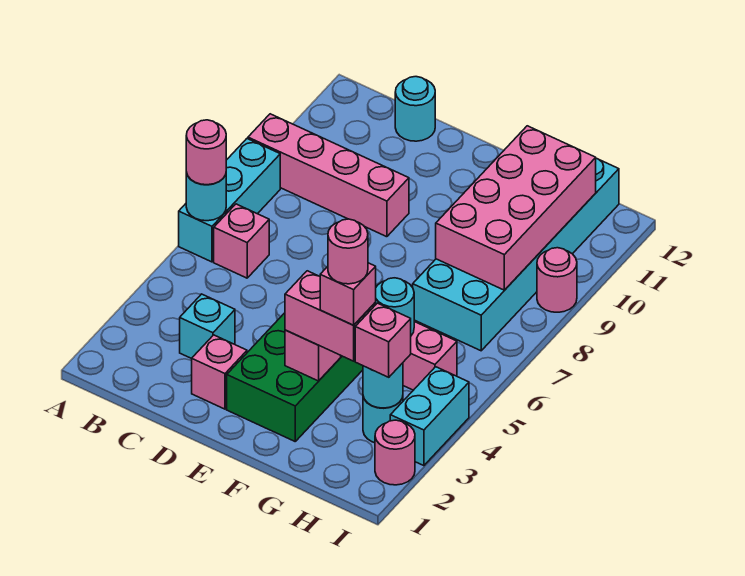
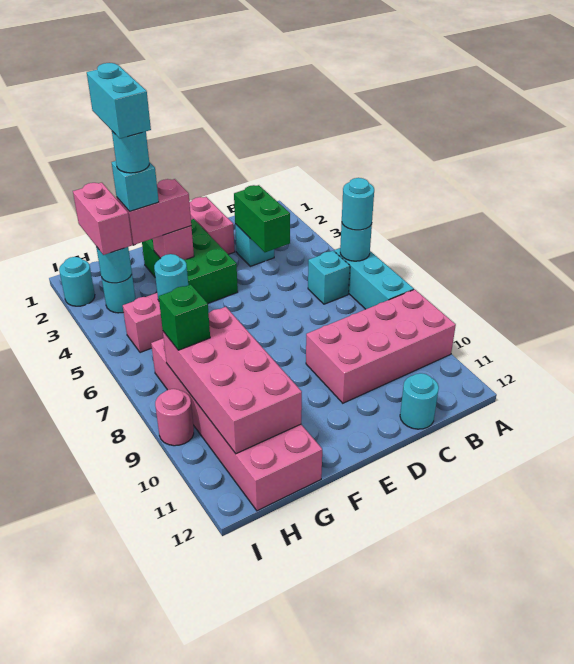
pink 1x1 round brick [186,120,226,185] -> cyan 1x1 round brick [342,178,374,230]
pink 1x4 brick [248,114,409,237] -> pink 2x4 brick [306,289,456,403]
pink 1x1 brick [214,204,269,278] -> cyan 1x1 brick [308,251,350,304]
none -> green 1x2 brick [234,185,290,252]
pink 1x1 brick [192,335,247,409] -> pink 1x2 brick [189,197,235,254]
pink 1x1 brick [320,263,376,325] -> cyan 1x1 brick [112,161,159,211]
pink 1x1 round brick [328,219,368,284] -> cyan 1x1 round brick [112,131,149,173]
cyan 2x6 brick [413,159,619,351] -> pink 2x6 brick [151,338,322,511]
pink 1x1 brick [355,303,411,377] -> pink 1x2 brick [73,183,132,255]
none -> green 1x1 brick [159,284,210,350]
pink 1x1 round brick [375,420,415,485] -> cyan 1x1 round brick [59,257,95,306]
cyan 1x2 brick [390,367,469,466] -> cyan 1x2 brick moved to [87,63,151,139]

